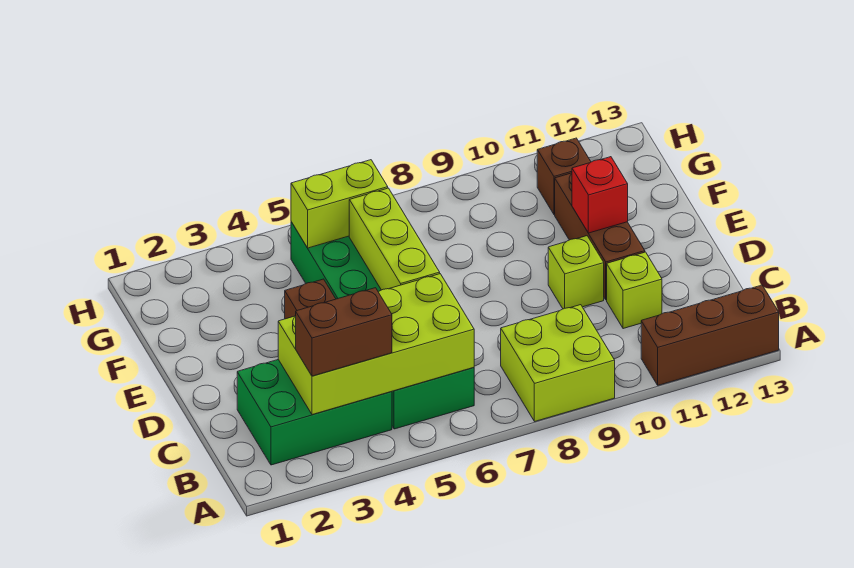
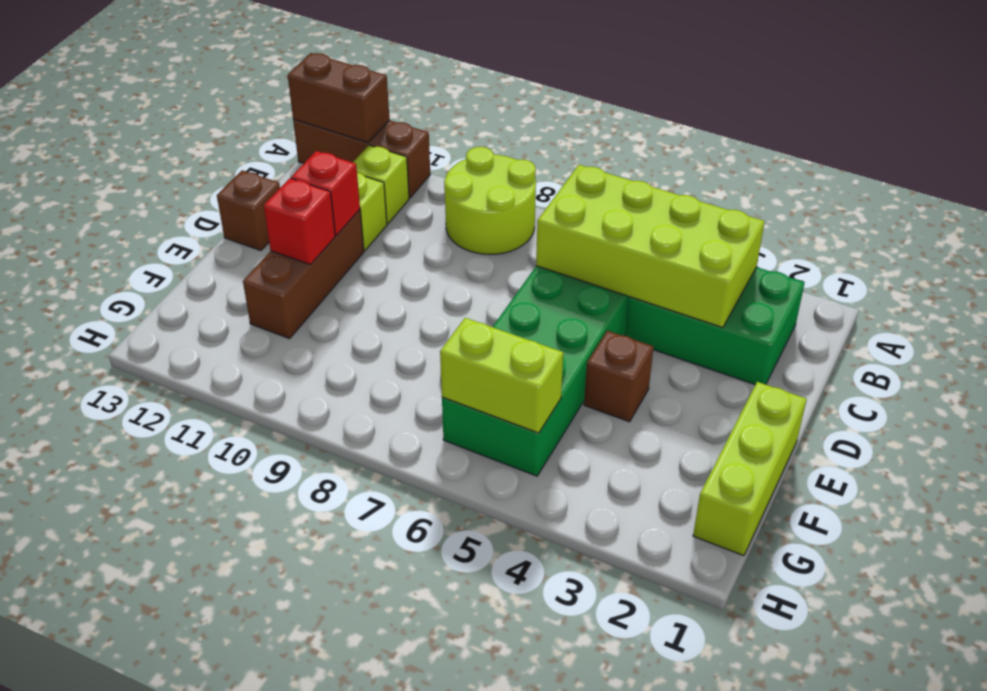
lime 2x2 brick [501,305,615,421] -> lime 2x2 round brick [444,147,536,255]
brown 1x2 brick [296,288,392,376] -> brown 1x2 brick moved to [288,53,390,143]
lime 1x3 brick [349,188,440,290] -> lime 1x3 brick moved to [693,382,807,556]
lime 1x1 brick [548,236,604,309] -> lime 1x1 brick moved to [353,145,409,224]
none -> red 1x1 brick [291,151,360,235]
brown 1x1 brick [537,138,591,214] -> brown 1x1 brick moved to [217,170,280,251]

